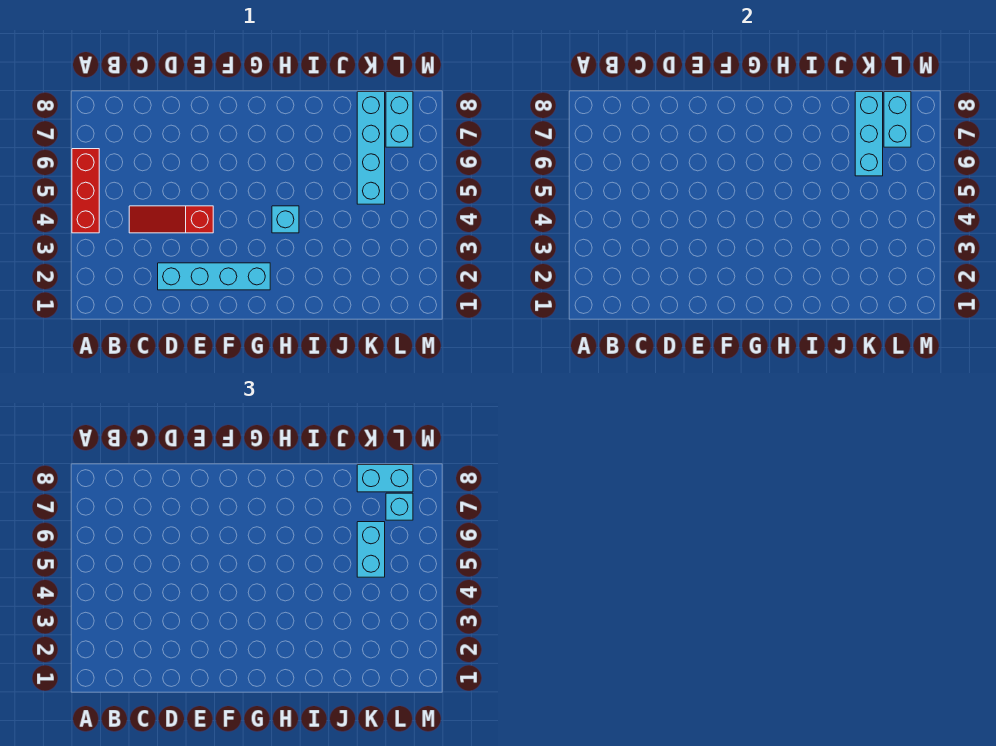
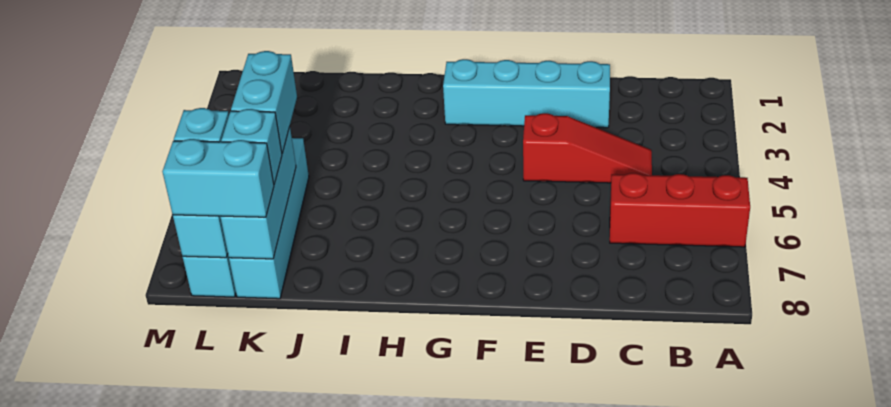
red 1x3 brick [72,149,99,233] -> red 1x3 brick turned to [610,173,750,247]
cyan 1x1 brick [272,206,299,233] -> cyan 1x1 brick moved to [221,109,282,184]

